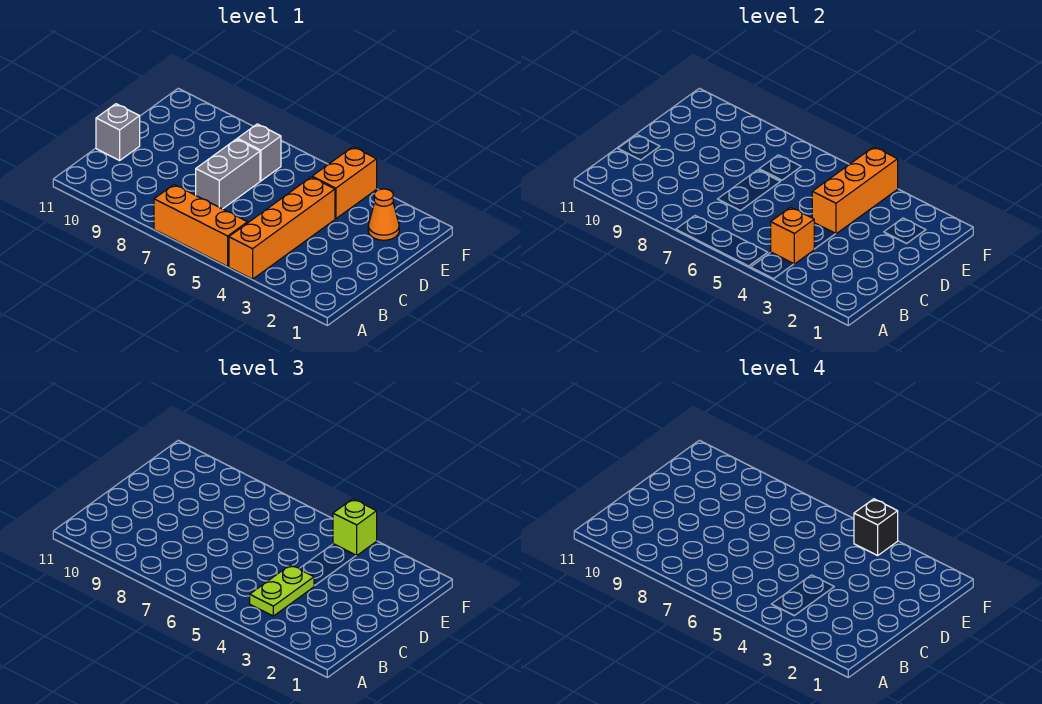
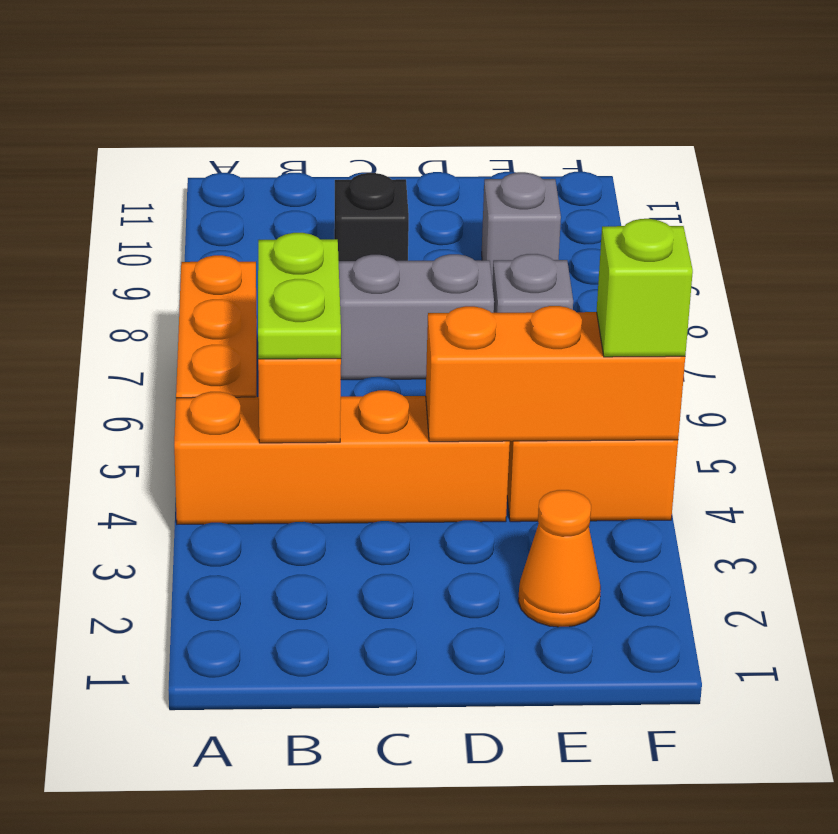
lime 1x2 plate [250,565,314,616] -> lime 1x2 plate turned to [258,233,341,359]
grey 1x1 brick [96,104,140,160] -> grey 1x1 brick moved to [482,172,561,283]
black 1x1 brick [854,499,898,556] -> black 1x1 brick moved to [334,173,409,261]

